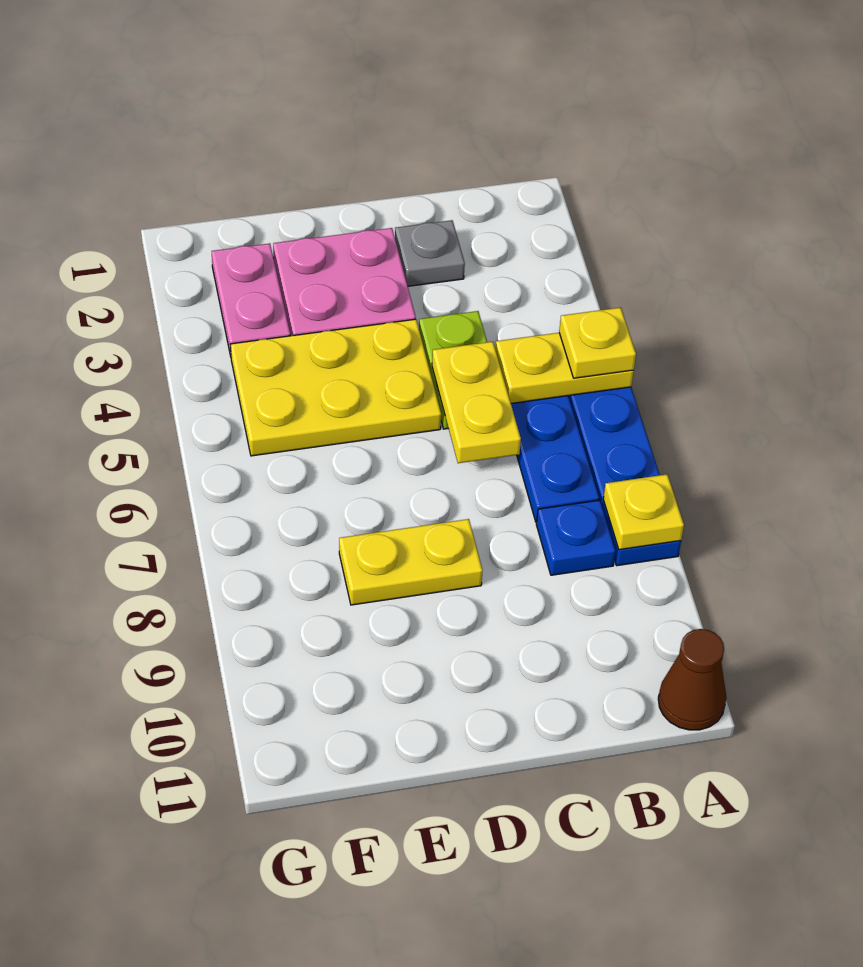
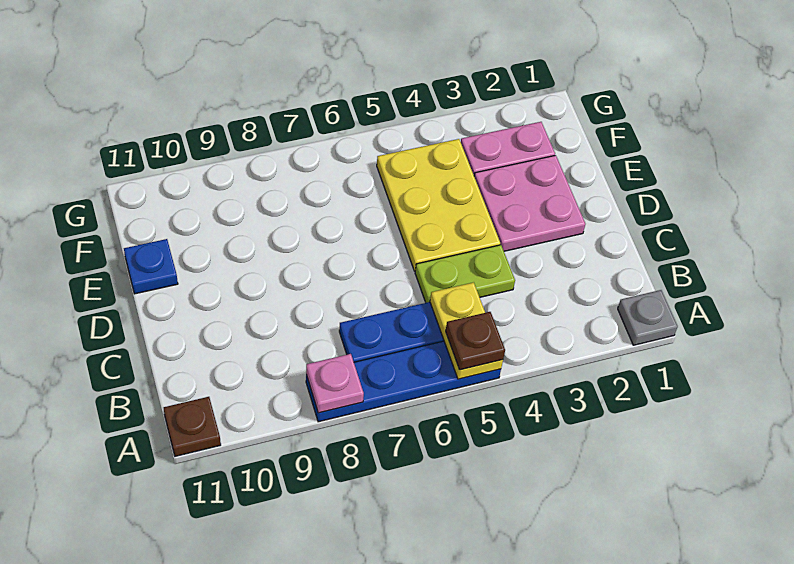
yellow 1x1 plate [559,308,636,378] -> brown 1x1 plate [446,312,505,370]
yellow 1x1 plate [603,474,684,550] -> pink 1x1 plate [306,354,364,413]
brown 1x1 cone [658,629,726,730] -> brown 1x1 plate [164,397,221,456]
blue 1x1 plate [536,500,615,575] -> blue 1x1 plate moved to [124,239,178,294]
grey 1x1 plate [395,220,465,286] -> grey 1x1 plate moved to [618,290,678,345]
yellow 1x2 plate [432,342,521,463] -> none
yellow 1x2 plate [339,519,483,605] -> none

